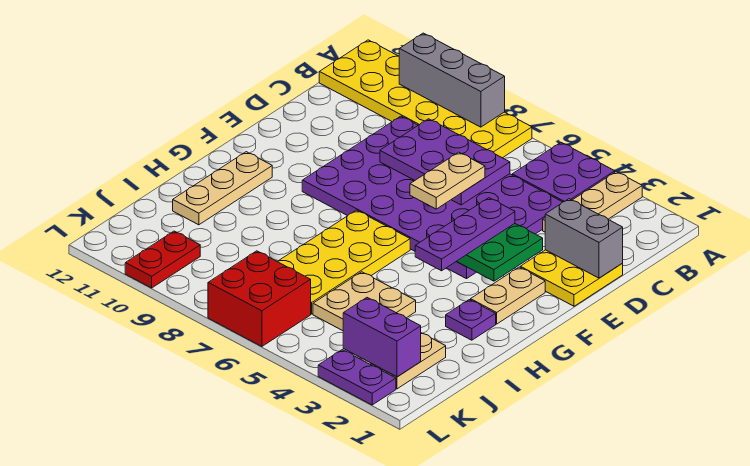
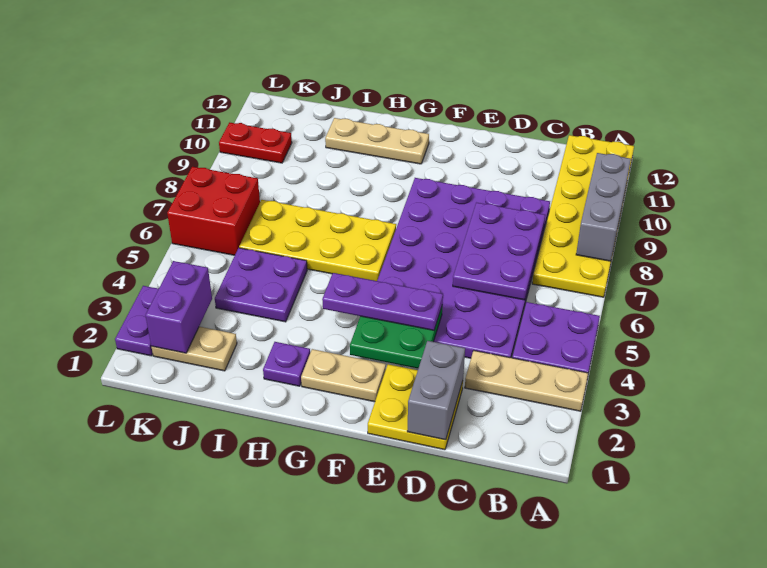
tan 1x2 plate [410,152,485,209] -> none
tan 2x2 plate [313,272,416,331] -> purple 2x2 plate [215,248,307,322]

